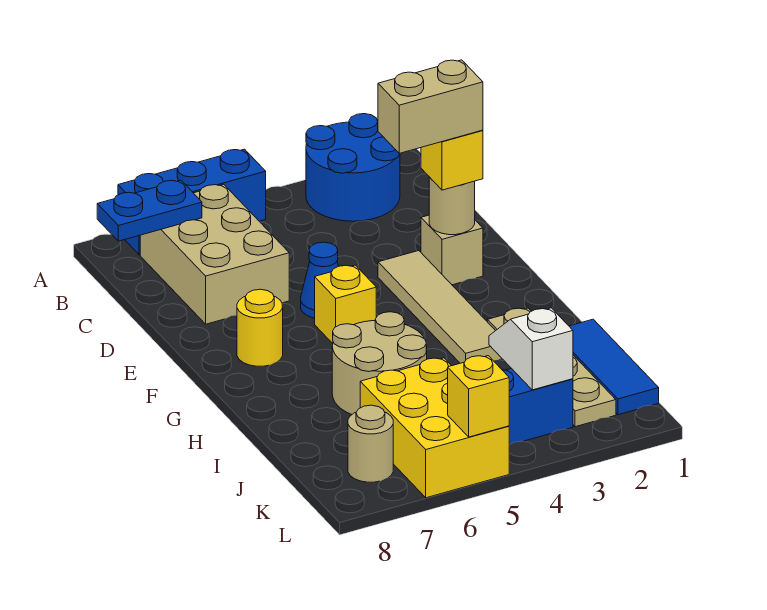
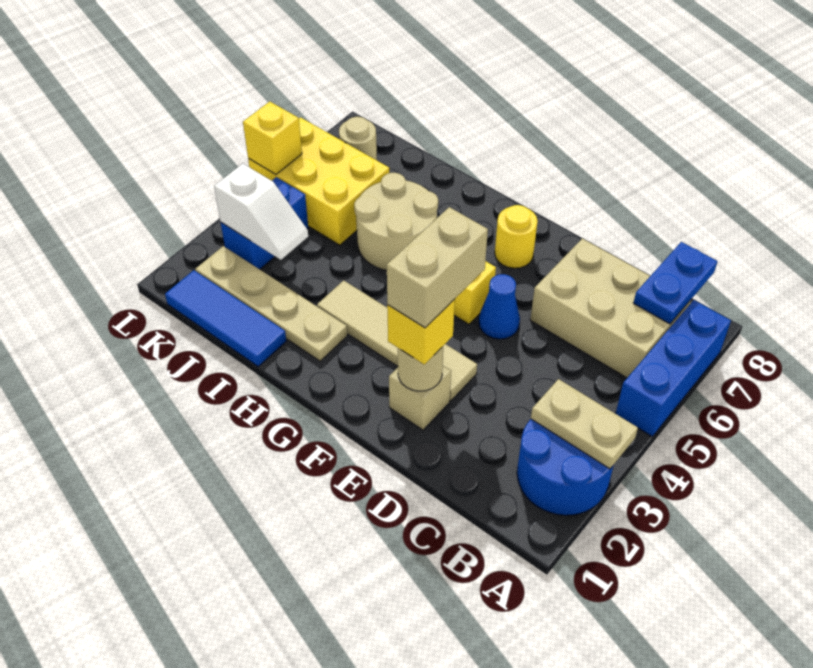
none -> tan 1x2 plate [531,379,638,469]

